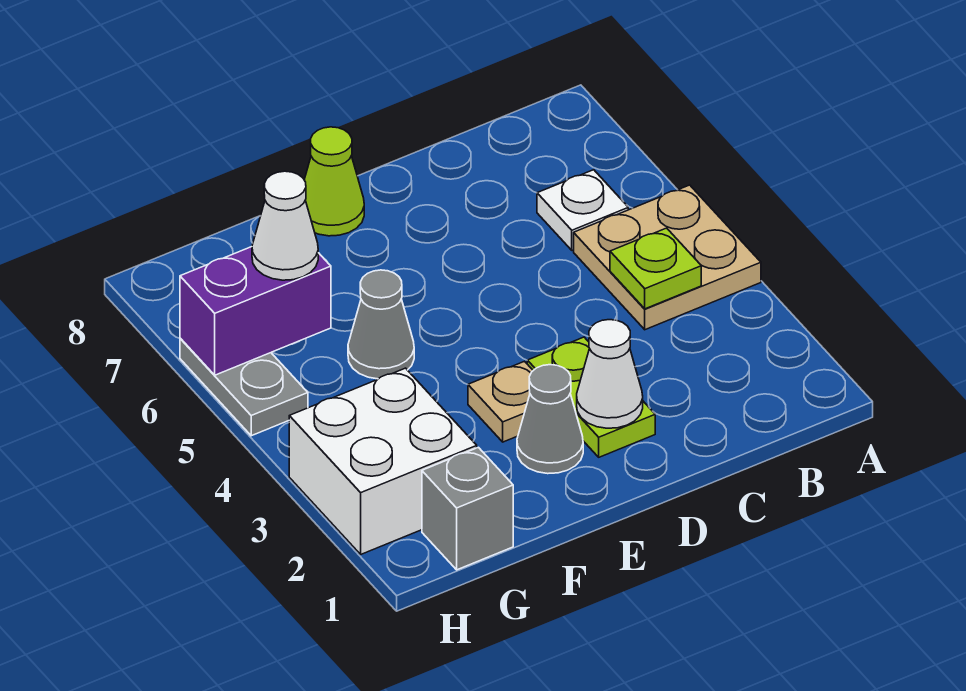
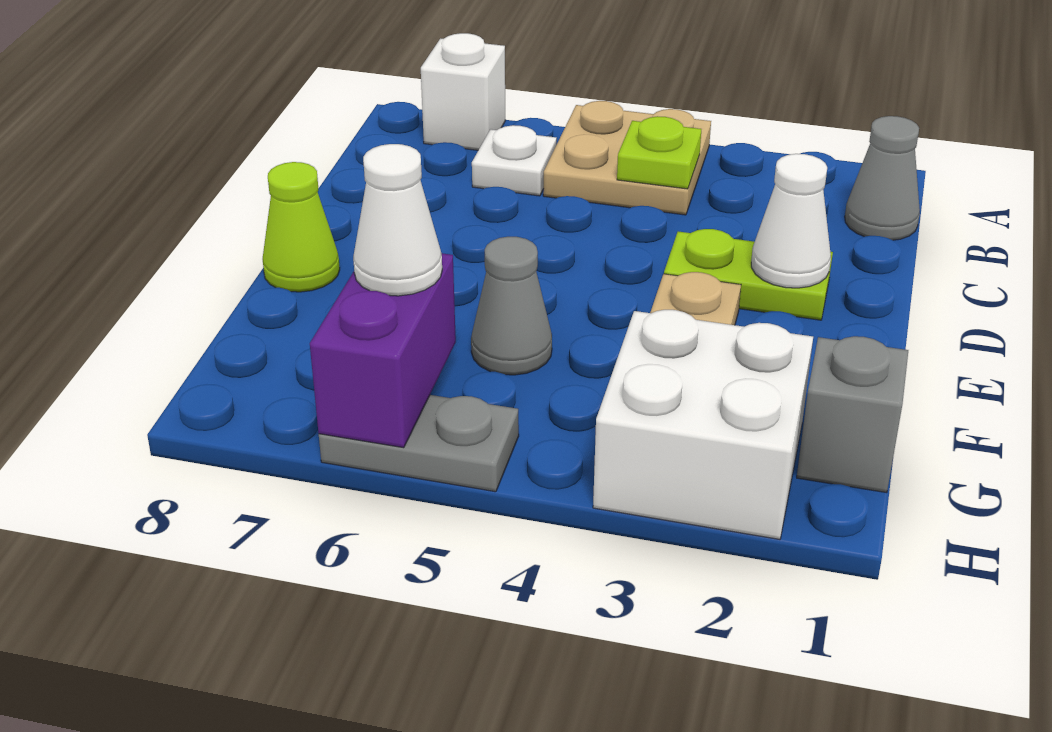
none -> white 1x1 brick [421,33,505,150]
grey 1x1 cone [517,365,583,474] -> grey 1x1 cone moved to [845,116,920,240]

